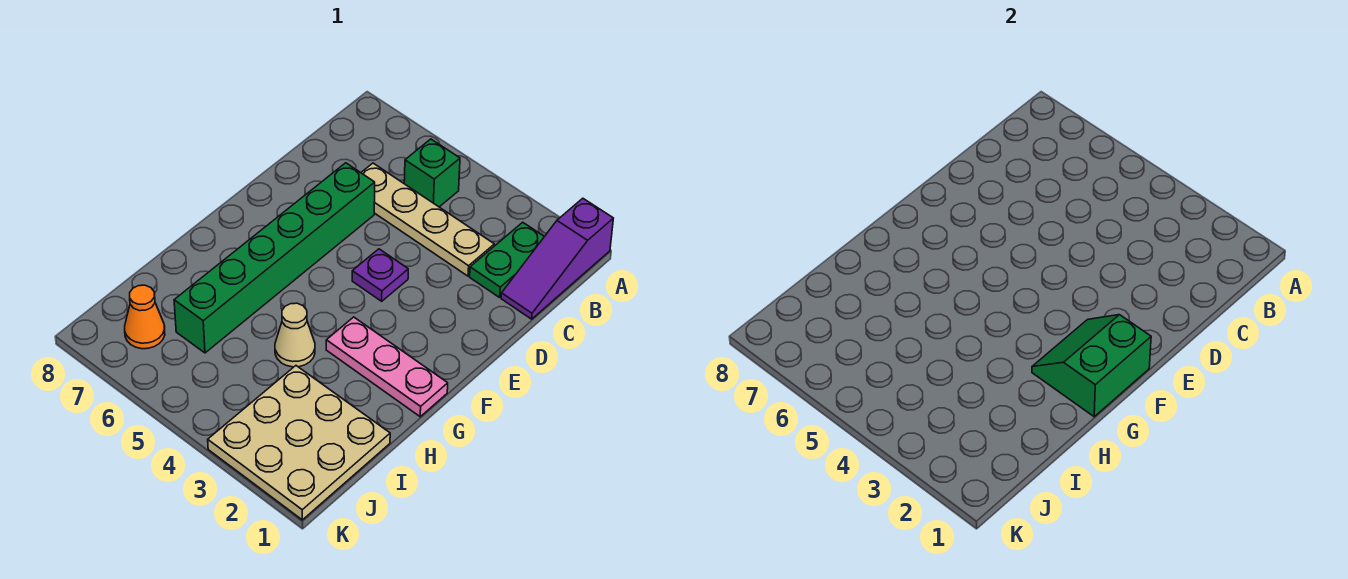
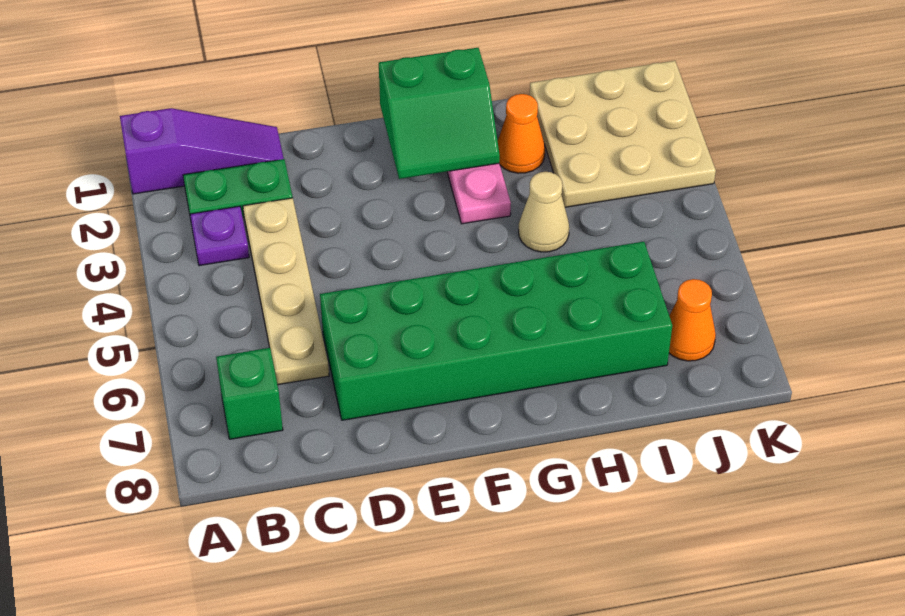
green 1x1 brick [404,139,460,207] -> green 1x1 brick moved to [216,348,283,439]
green 1x6 brick [174,163,375,353] -> green 2x6 brick [320,242,672,420]
purple 1x1 plate [352,249,408,301] -> purple 1x1 plate moved to [190,206,249,266]
none -> orange 1x1 cone [498,94,545,173]

